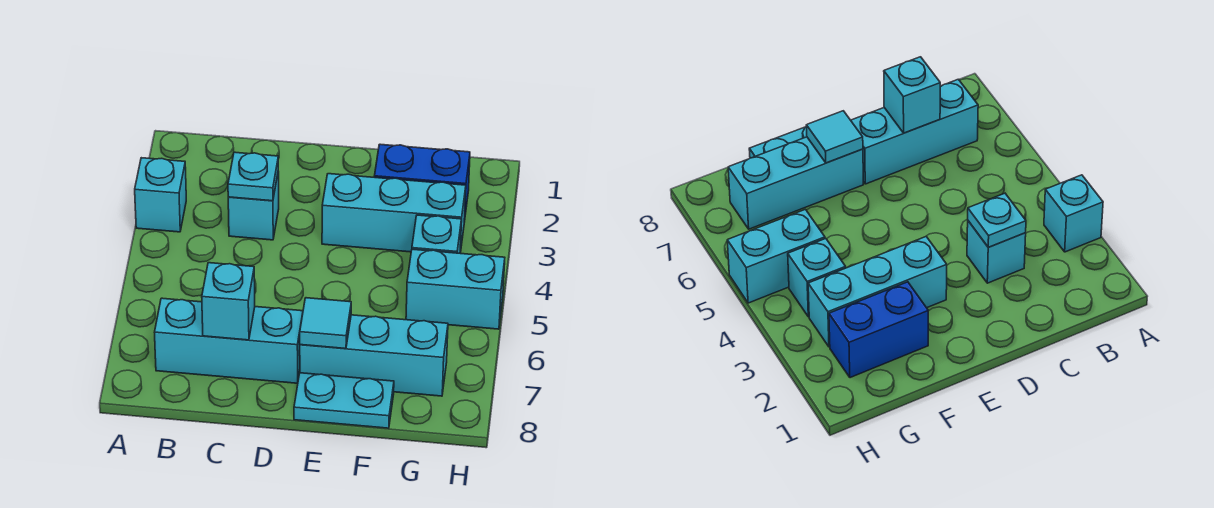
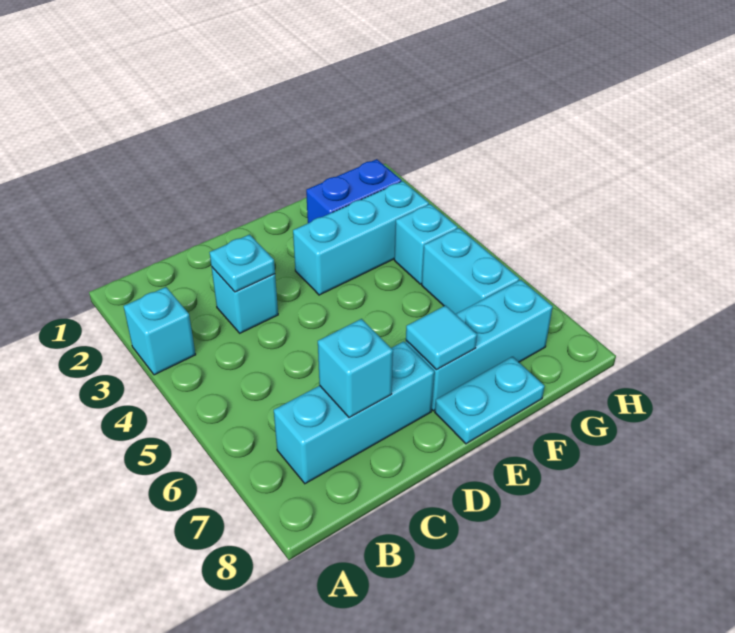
cyan 1x2 brick [406,249,505,329] -> cyan 1x2 brick turned to [422,228,519,314]

